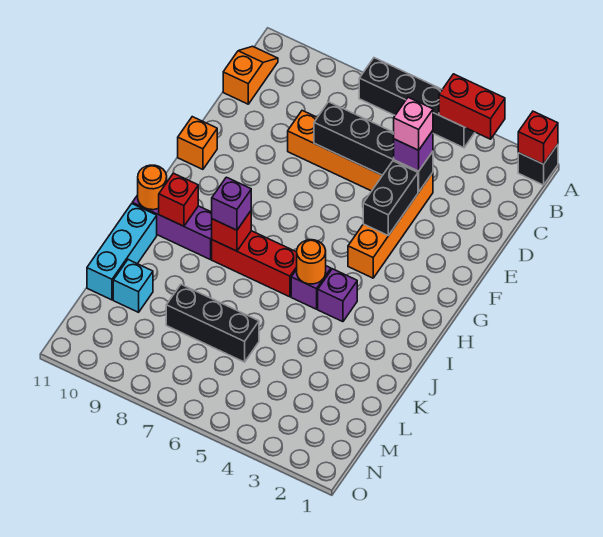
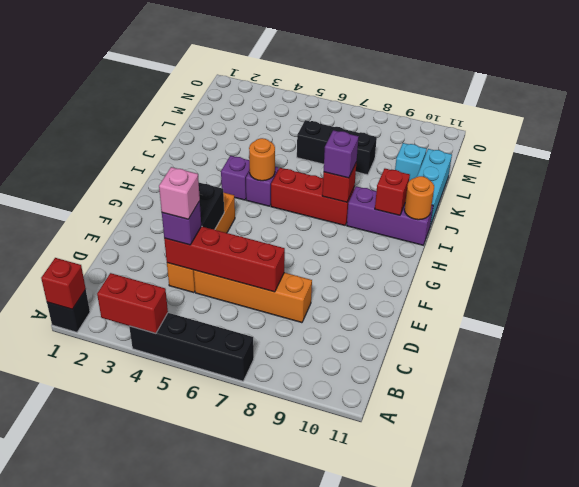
orange 1x2 slope [223,46,278,104] -> none
black 1x4 brick [314,102,433,192] -> red 1x4 brick [164,226,285,292]
orange 1x1 brick [178,117,217,169] -> none

